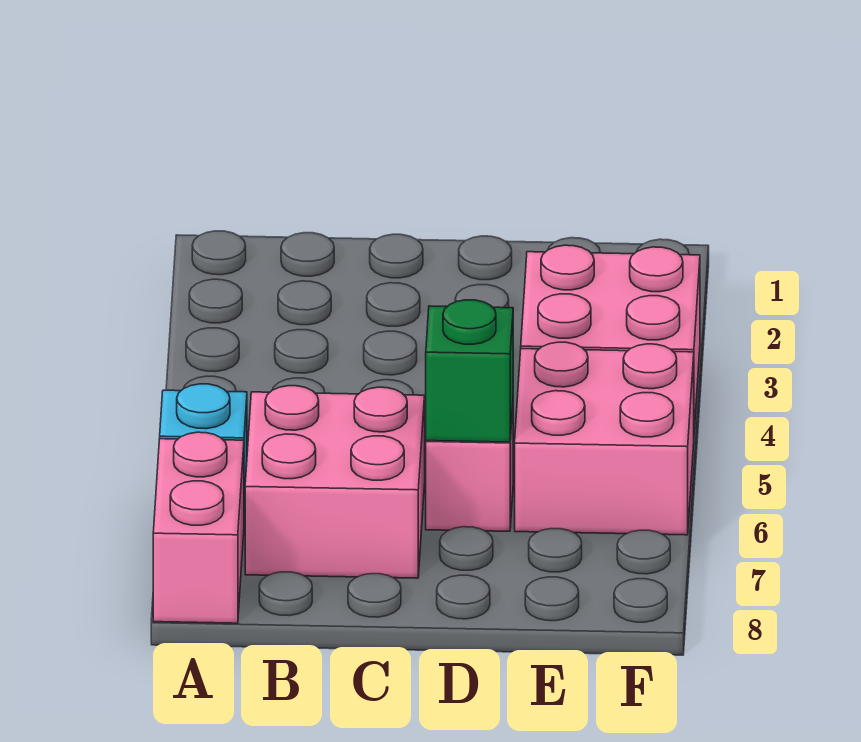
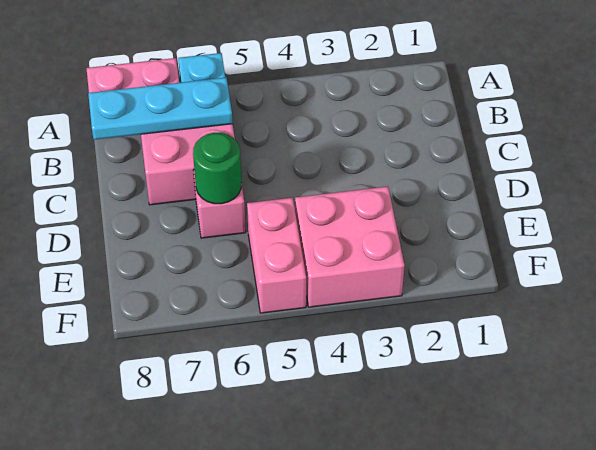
none -> cyan 1x3 plate [88,77,233,140]
green 1x1 brick [426,300,513,442] -> green 1x1 round brick [193,133,242,204]
pink 2x2 brick [515,342,694,535] -> pink 1x2 brick [247,198,306,313]

